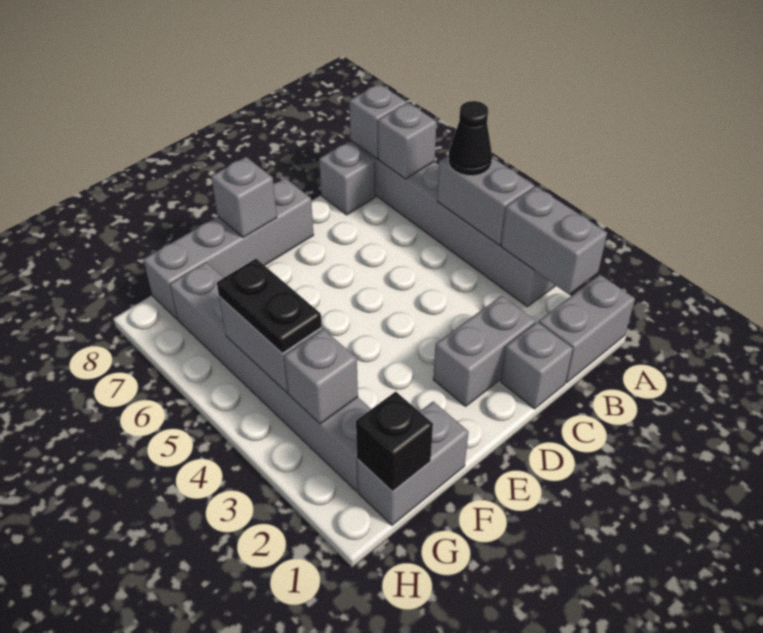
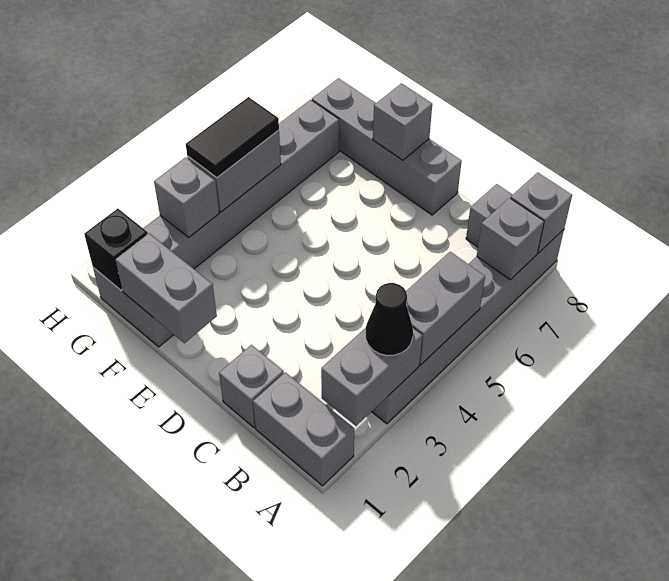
black 1x1 cone [448,101,492,176] -> black 1x1 cone moved to [365,283,413,356]
grey 1x2 brick [433,296,535,406] -> grey 1x2 brick moved to [115,233,217,343]
black 1x2 plate [217,259,322,353] -> black 1x2 tile [186,97,279,178]

